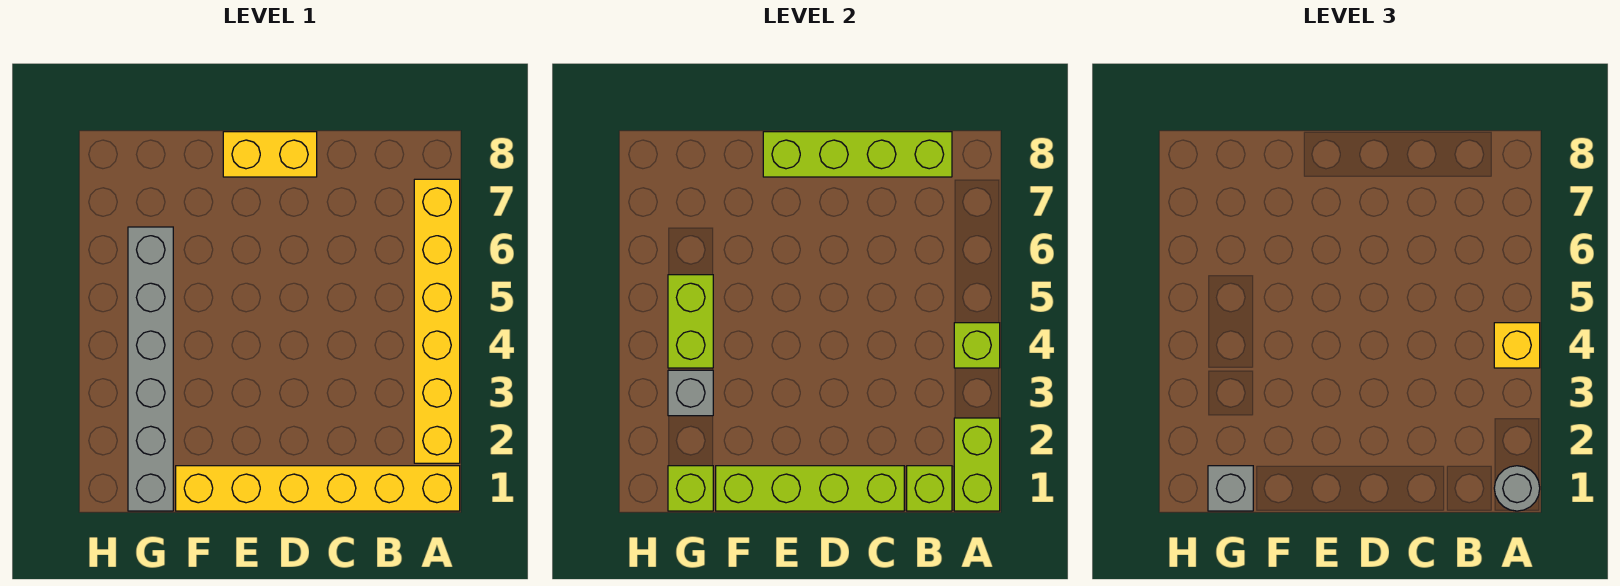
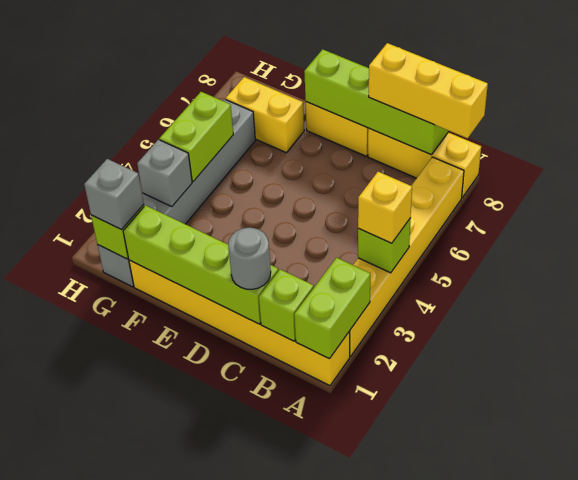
grey 1x1 round brick [1494,466,1540,511] -> grey 1x1 round brick moved to [228,228,271,289]
none -> yellow 1x3 brick [368,128,481,198]
none -> yellow 1x3 brick [369,43,488,138]
none -> yellow 1x2 brick [225,77,304,152]

